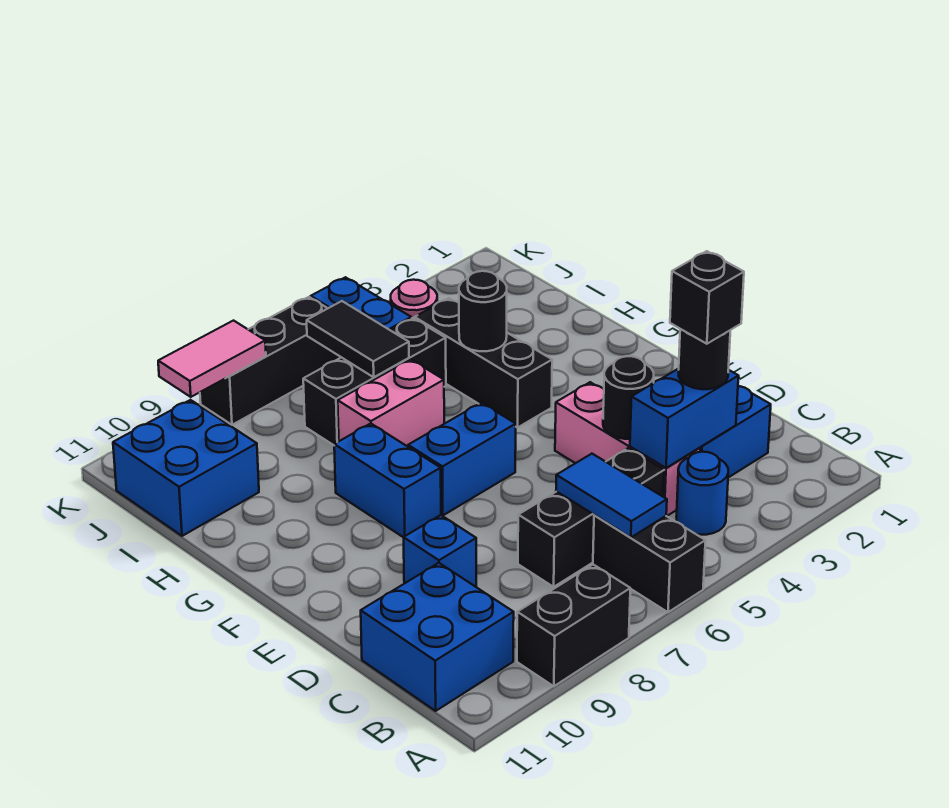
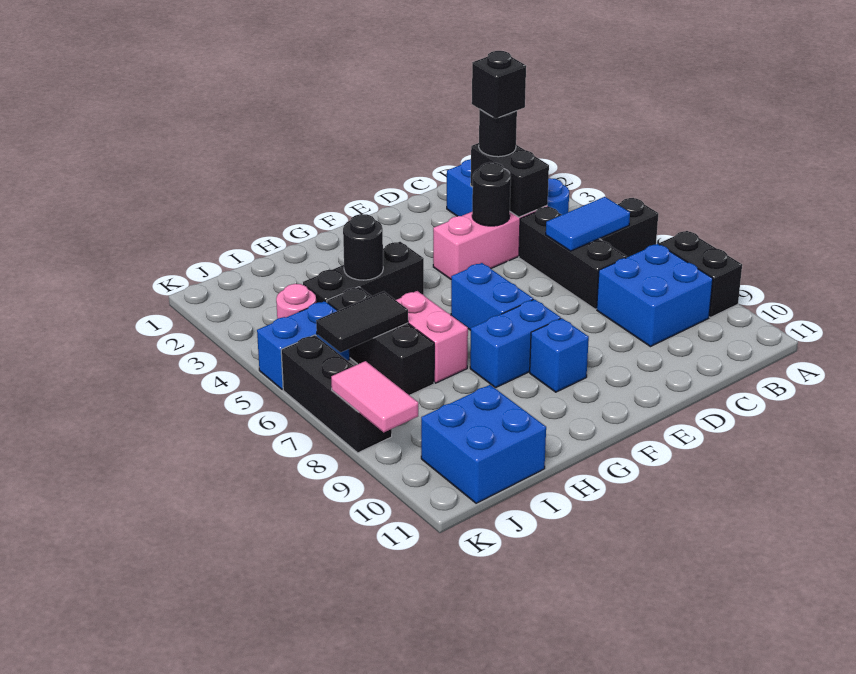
blue 2x2 brick [361,563,514,711] -> blue 2x2 brick moved to [597,244,713,347]
blue 1x2 brick [630,368,739,468] -> black 1x2 brick [471,143,549,217]
blue 1x1 brick [404,515,476,587] -> blue 1x1 brick moved to [530,318,589,392]

